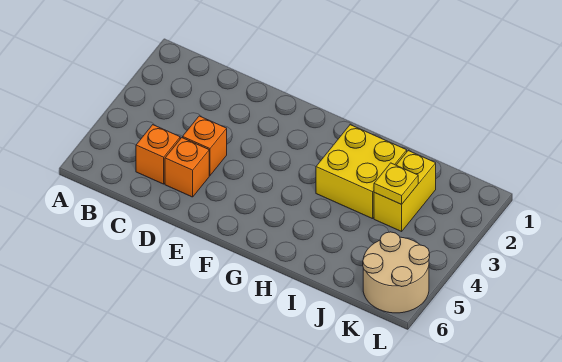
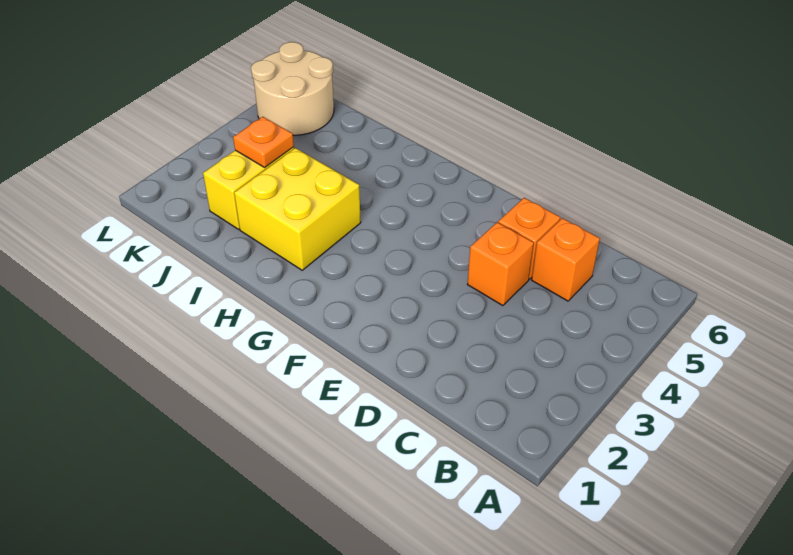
yellow 1x1 plate [374,163,418,204] -> orange 1x1 plate [233,117,294,167]

